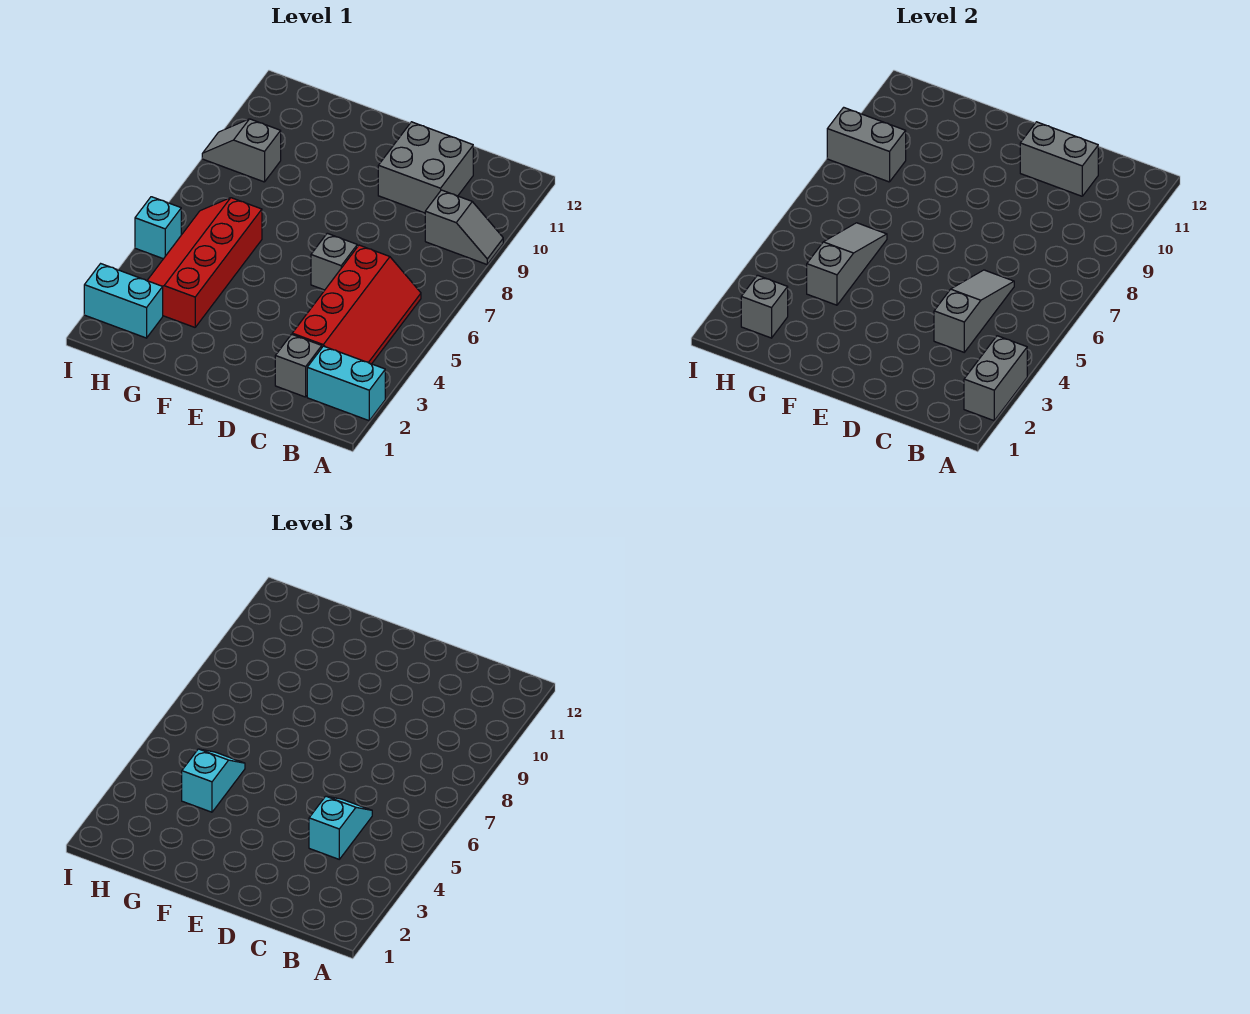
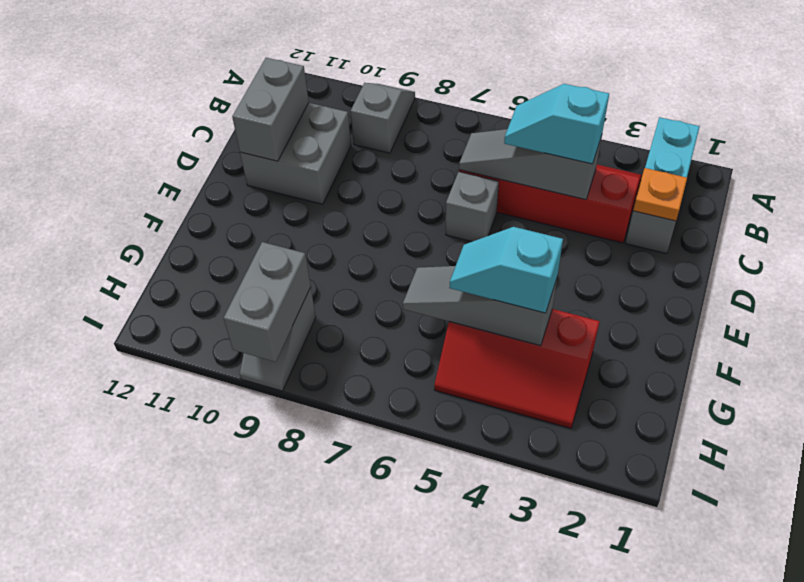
grey 1x2 brick [964,336,1027,421] -> none
none -> orange 1x1 plate [633,168,687,221]
red 2x4 slope [147,198,262,327] -> red 2x3 slope [434,309,600,428]
cyan 1x2 brick [84,264,163,338] -> none
grey 1x1 brick [741,275,788,338] -> none
cyan 1x1 brick [135,197,181,259] -> none

